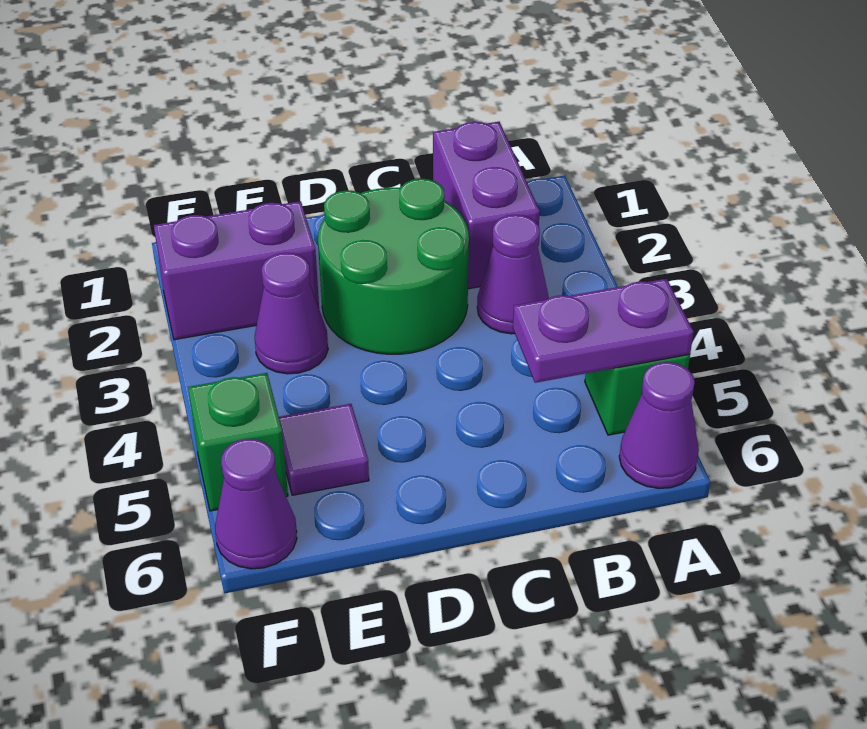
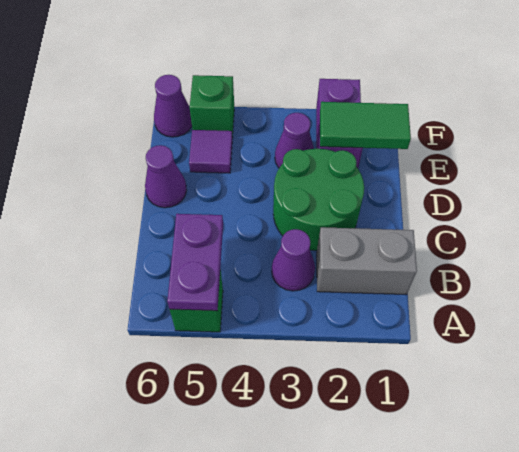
purple 1x1 cone [619,362,699,488] -> purple 1x1 cone moved to [145,145,187,208]
purple 1x2 brick [433,122,540,289] -> grey 1x2 brick [317,227,417,295]
none -> green 1x2 tile [320,102,411,149]

